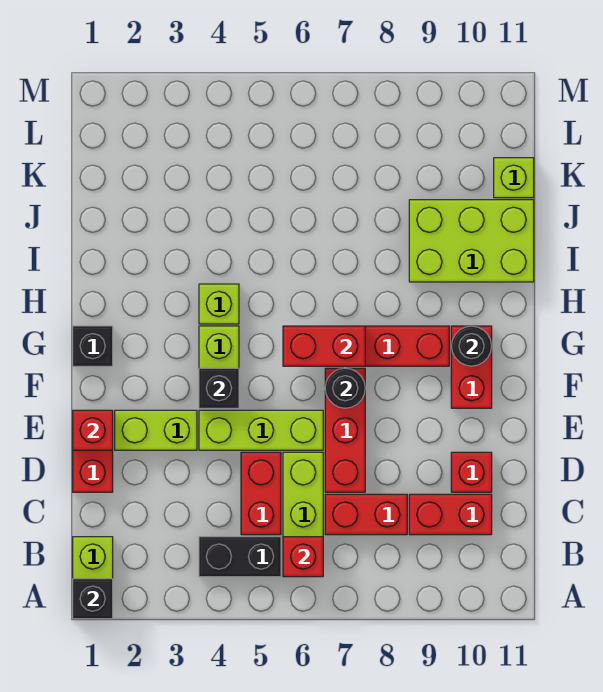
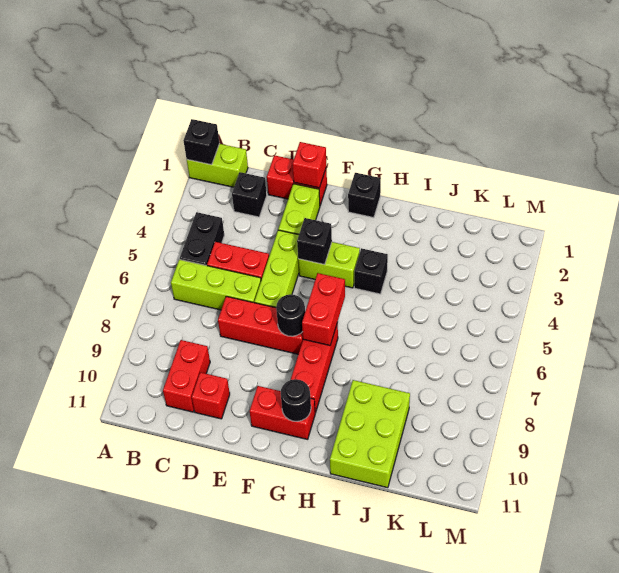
red 1x1 brick [283,537,323,577] -> none
none -> black 1x1 brick [232,172,267,217]
red 1x2 brick [325,494,407,535] -> none
lime 1x1 brick [199,284,239,324] -> black 1x1 brick [354,248,388,294]
lime 1x1 brick [494,158,534,198] -> none

